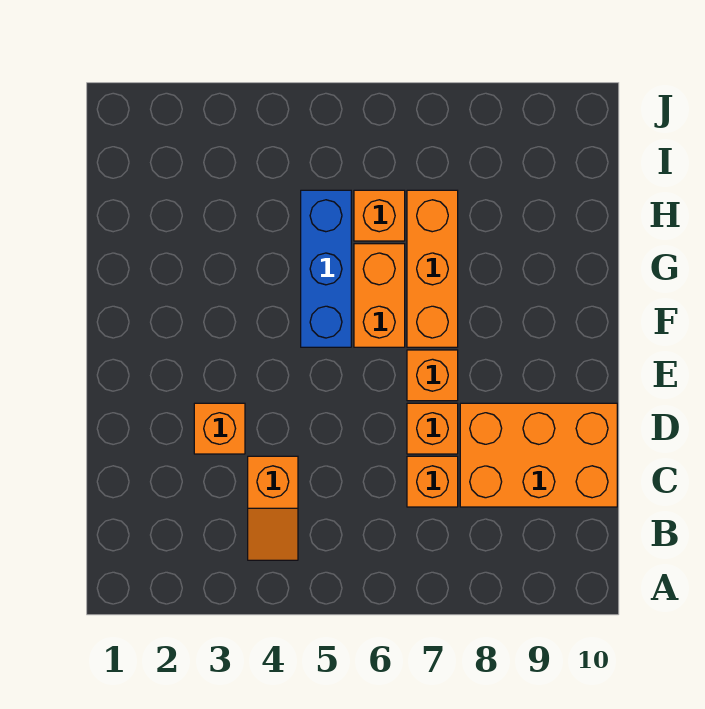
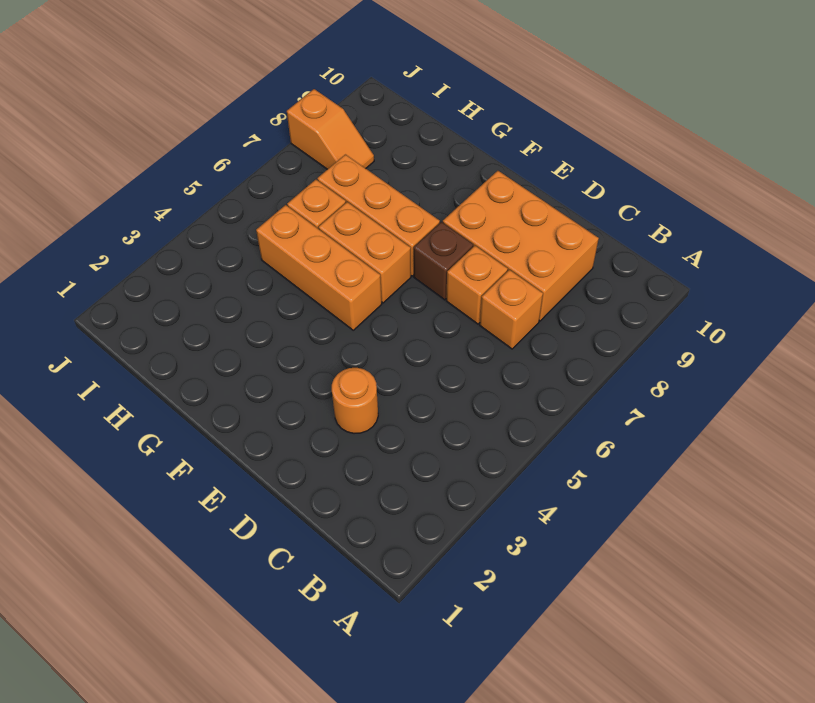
orange 1x2 slope [248,456,298,560] -> orange 1x2 slope moved to [287,89,374,169]
orange 2x3 brick [460,403,617,507] -> orange 2x3 brick turned to [443,171,599,321]
orange 1x1 brick [194,403,245,454] -> orange 1x1 round brick [332,368,378,434]
orange 1x1 brick [407,350,458,401] -> brown 1x1 brick [414,222,473,300]
blue 1x3 brick [301,190,351,347] -> orange 1x3 brick [256,205,382,330]

